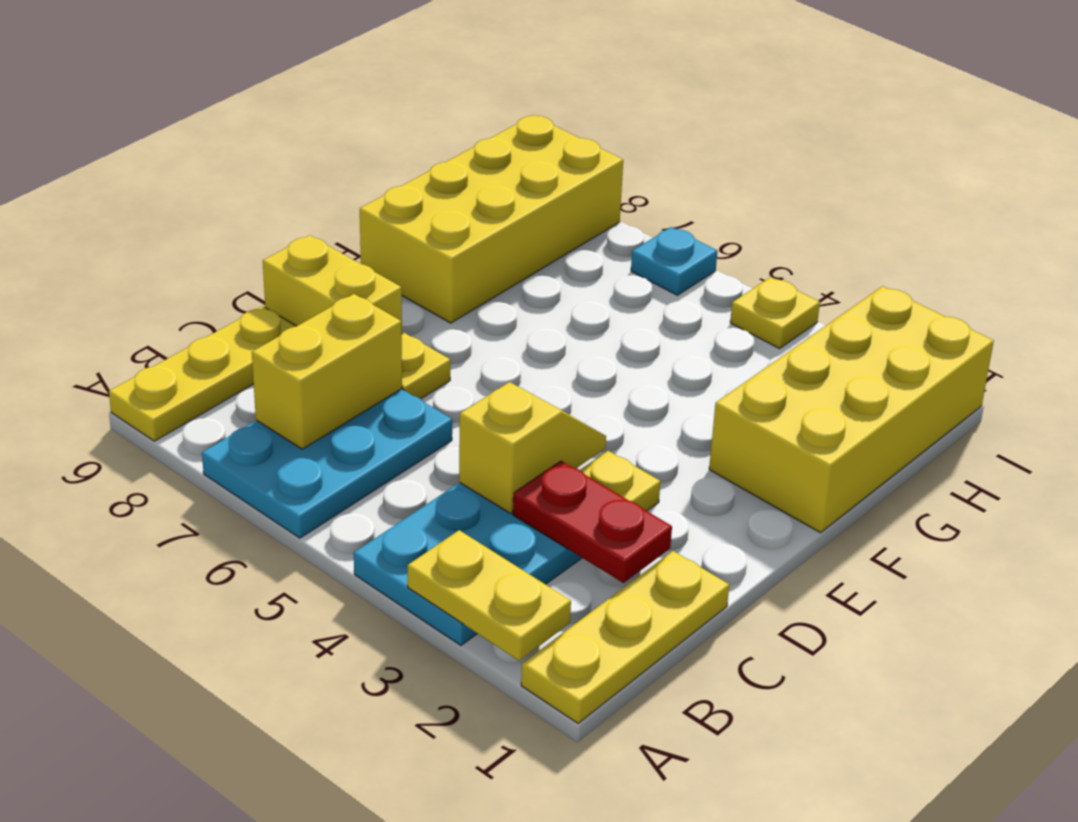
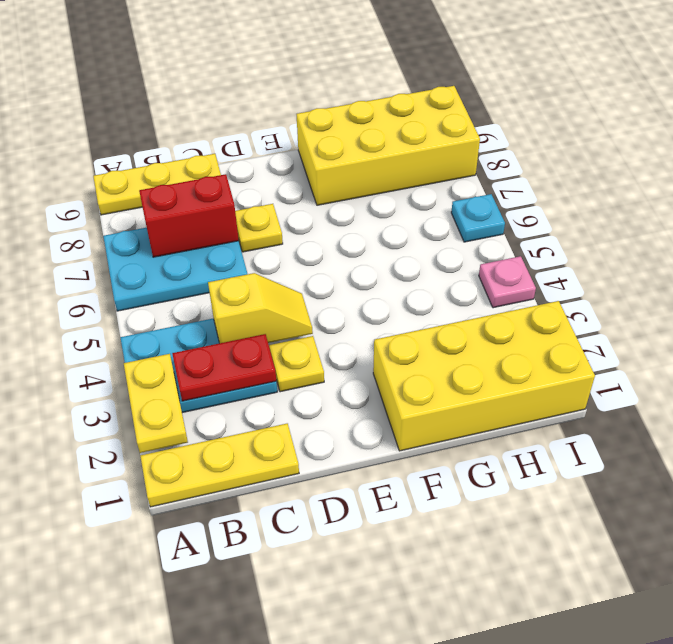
yellow 1x2 brick [252,294,402,449] -> red 1x2 brick [139,174,239,257]
red 1x2 plate [513,461,672,583] -> red 1x2 plate turned to [172,334,276,401]
yellow 1x2 brick [263,235,402,334] -> none
yellow 1x1 plate [730,277,820,348] -> pink 1x1 plate [479,256,536,308]

